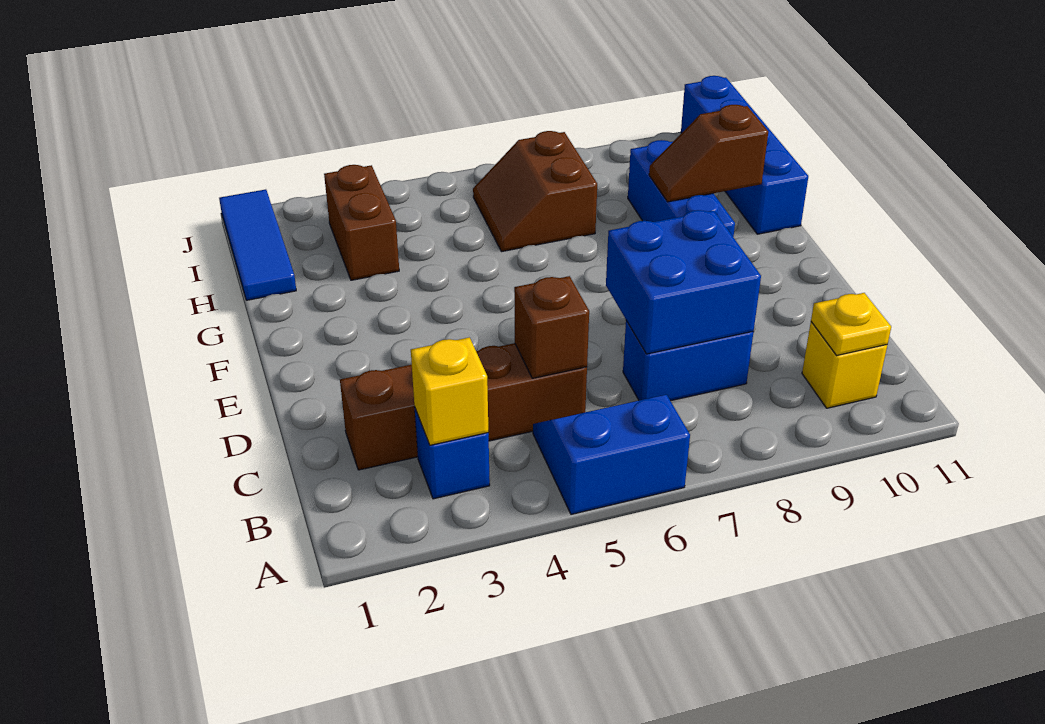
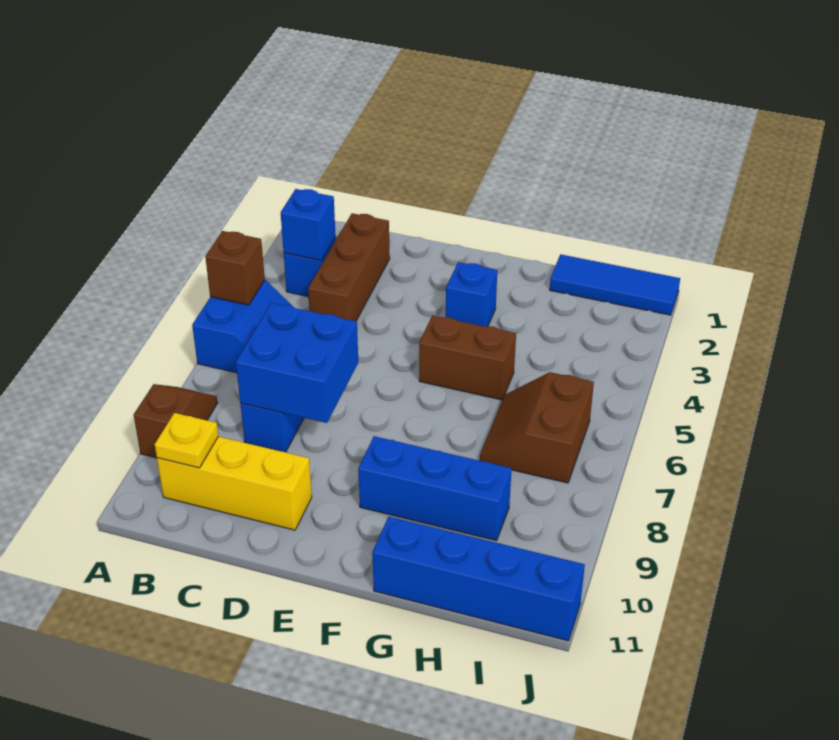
yellow 1x1 brick [411,337,488,445] -> blue 1x1 brick [281,189,336,261]
yellow 1x1 brick [802,322,887,408] -> yellow 1x3 brick [157,437,312,530]
brown 1x4 brick [340,343,587,470] -> brown 1x3 brick [308,213,390,321]
brown 1x1 brick [514,276,589,378] -> brown 1x1 brick moved to [205,231,265,305]
none -> blue 1x1 brick [446,262,497,327]
brown 1x2 slope [649,105,768,202] -> brown 1x2 slope moved to [134,384,217,458]
brown 1x2 brick [324,165,399,280] -> brown 1x2 brick moved to [419,316,516,400]
brown 2x2 slope [473,131,597,252] -> brown 2x2 slope turned to [480,372,594,483]

